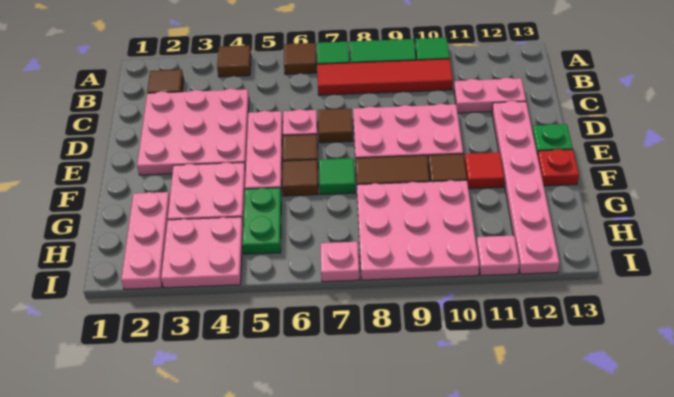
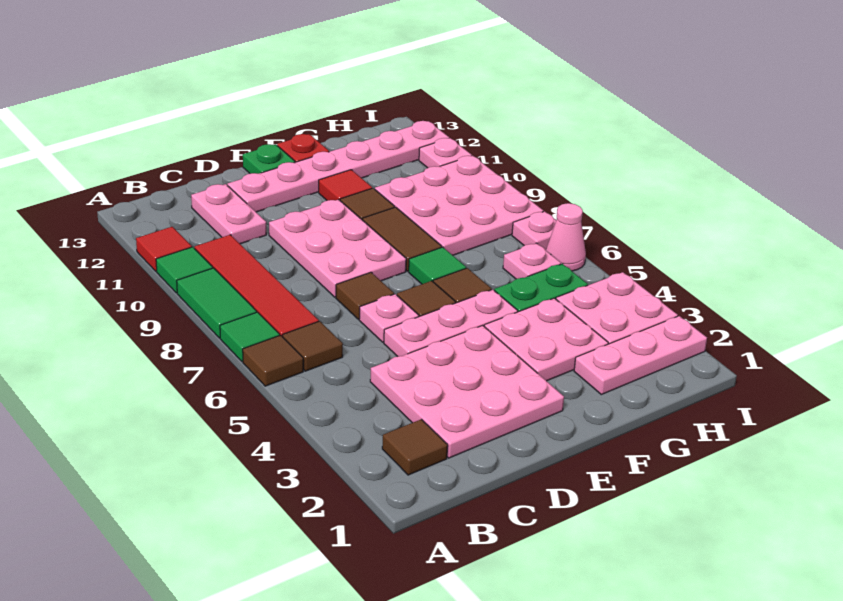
brown 1x1 tile [217,45,251,77] -> brown 1x1 tile moved to [283,321,343,371]
none -> red 1x1 tile [136,227,192,271]
none -> pink 1x1 plate [503,243,561,279]
none -> pink 1x1 cone [546,203,586,271]

